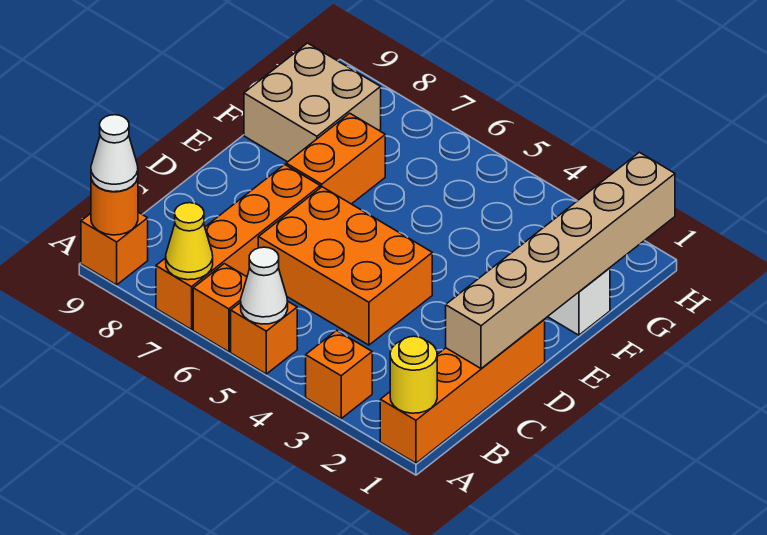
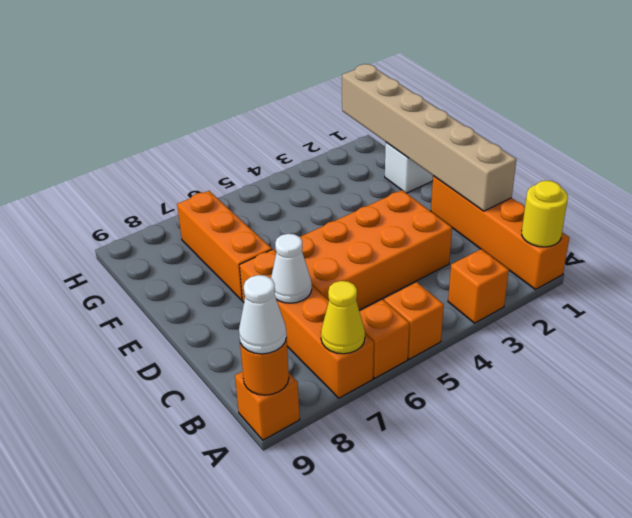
white 1x1 cone [241,247,288,324] -> white 1x1 cone moved to [271,234,312,303]
orange 2x3 brick [258,187,432,345] -> orange 2x4 brick [275,190,452,310]
orange 1x2 brick [286,113,385,204] -> orange 1x3 brick [177,191,272,300]
tan 2x2 brick [244,43,381,162] -> none

